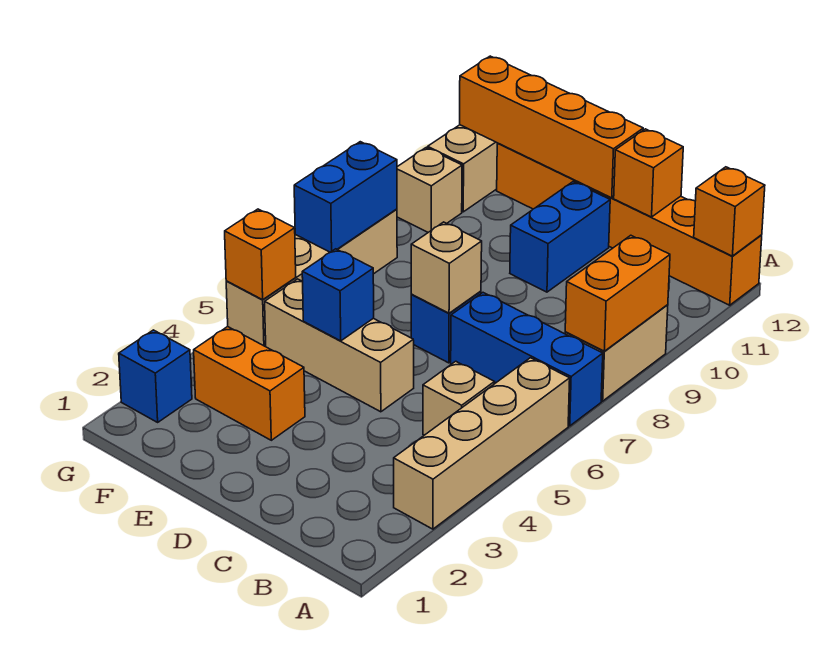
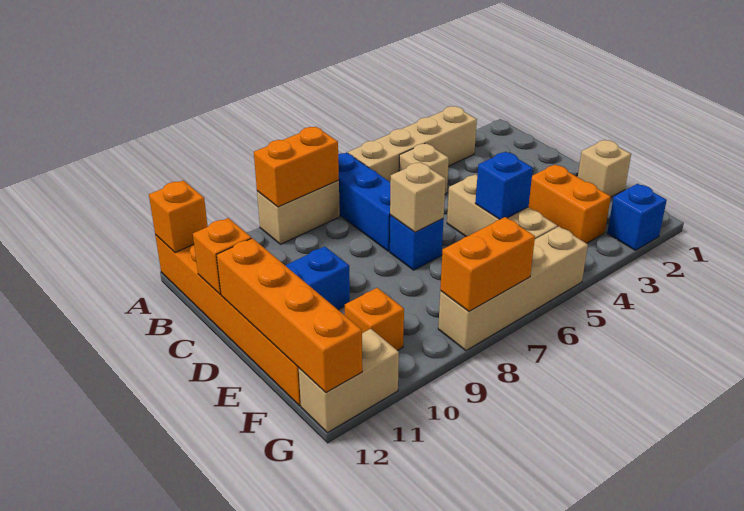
orange 1x1 brick [225,209,296,300] -> orange 1x1 brick moved to [345,288,404,351]
blue 1x2 brick [294,142,397,252] -> orange 1x2 brick [440,217,535,311]
tan 1x1 brick [397,148,462,232] -> tan 1x1 brick moved to [578,140,631,197]

